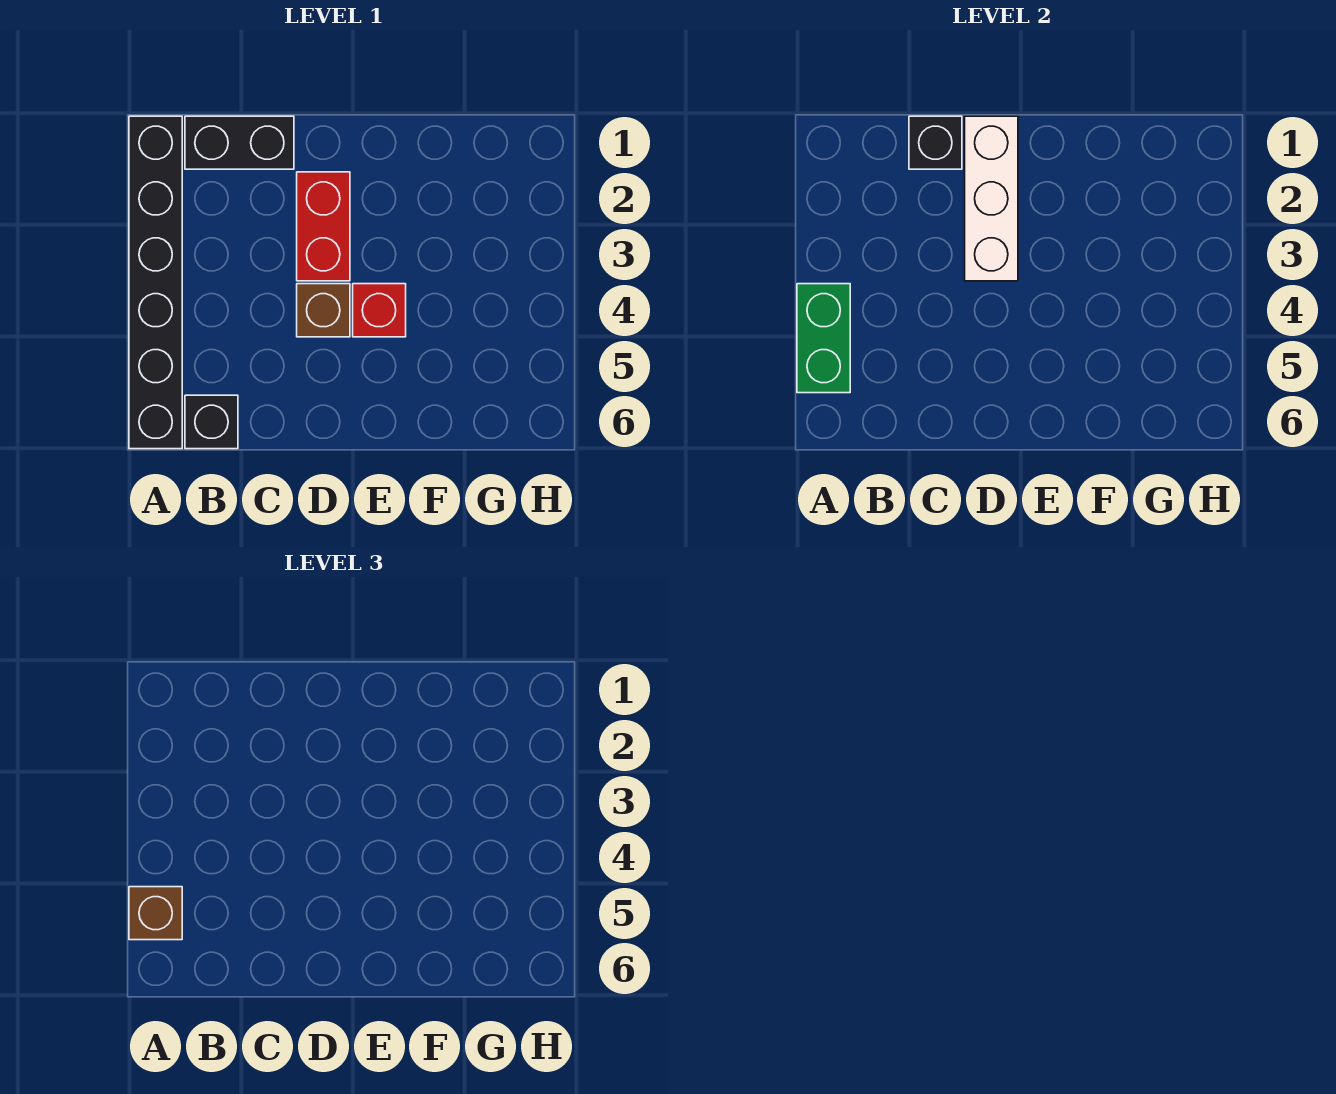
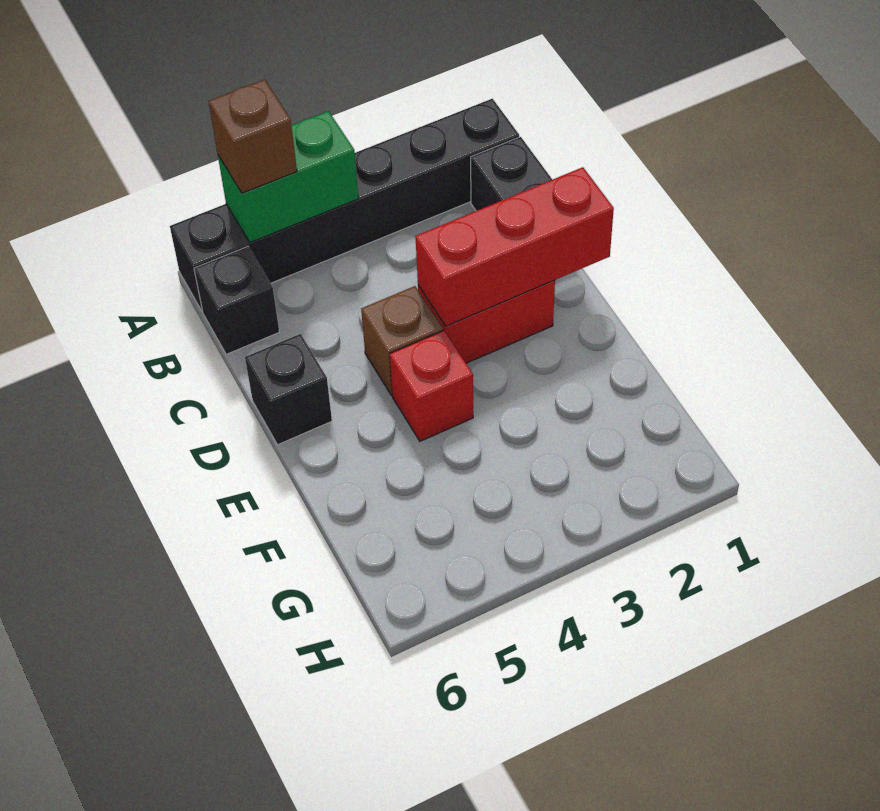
black 1x1 brick [909,116,962,169] -> black 1x1 brick moved to [245,334,332,445]
white 1x3 brick [965,116,1018,281] -> red 1x3 brick [415,167,614,326]

